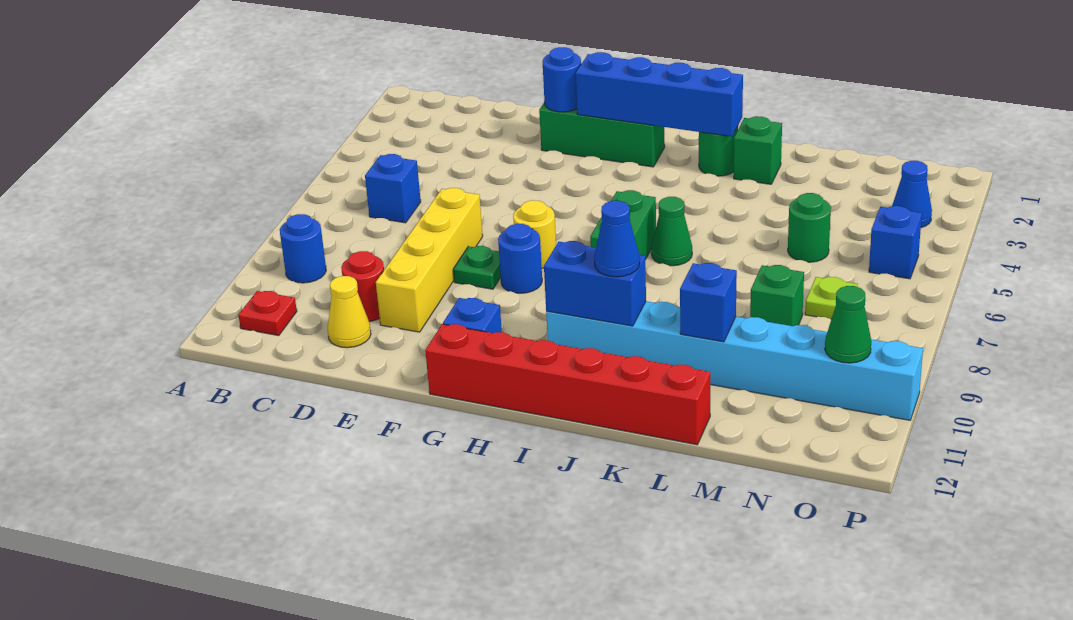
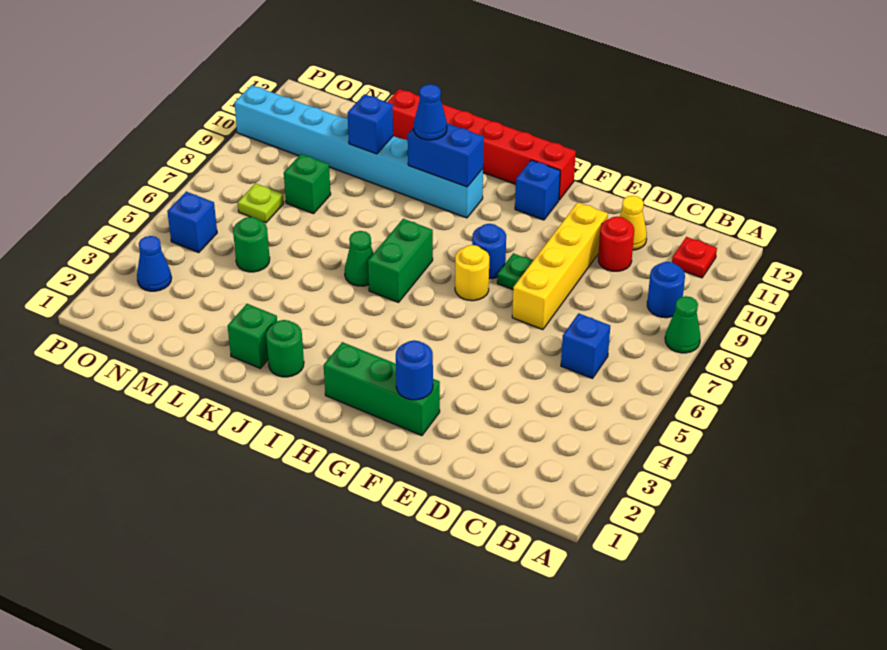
blue 1x4 brick [576,52,743,137] -> none
green 1x1 cone [825,286,871,363] -> green 1x1 cone moved to [665,296,700,353]

